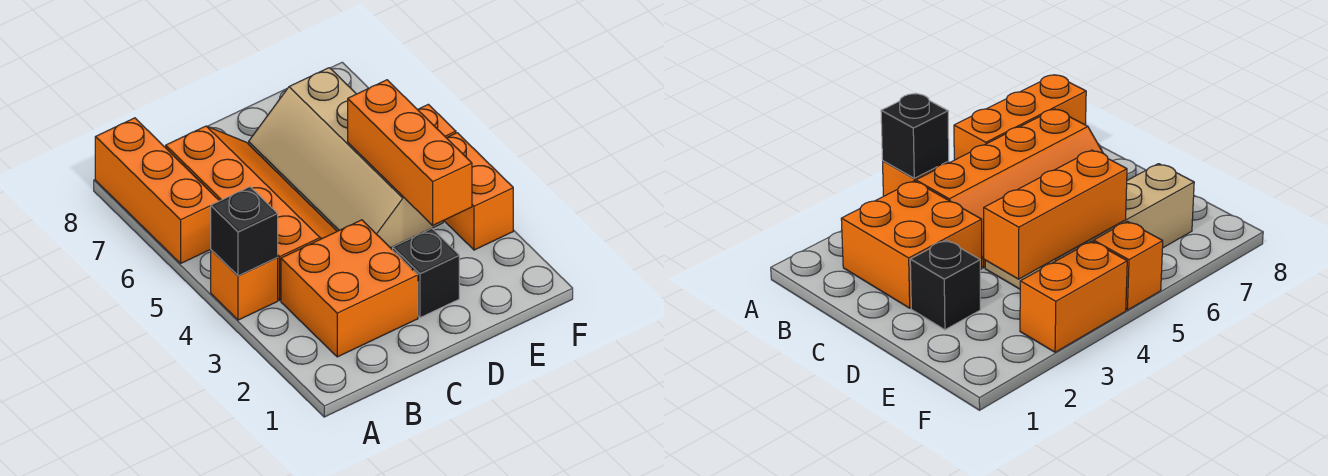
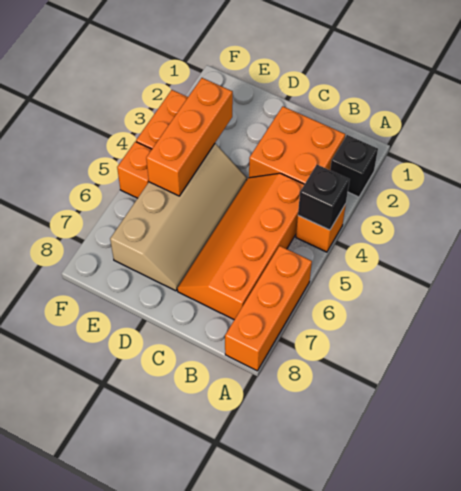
black 1x1 brick [393,229,459,318] -> black 1x1 brick moved to [330,135,378,197]

